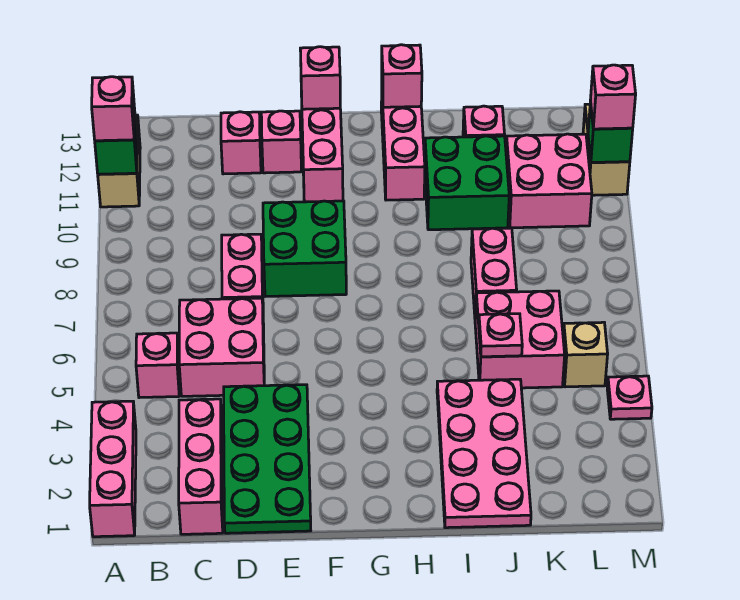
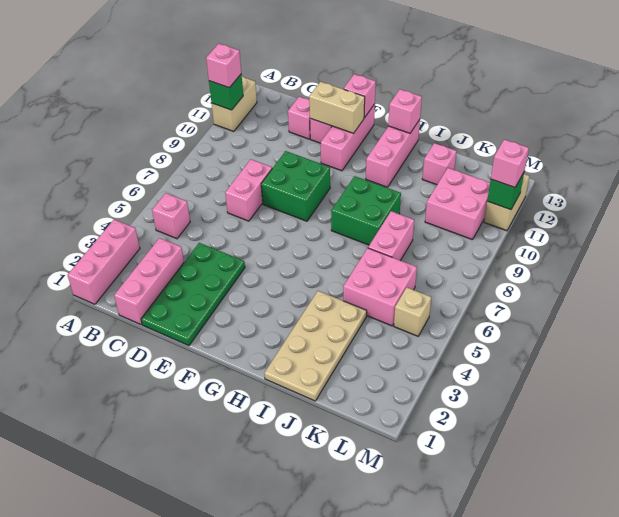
pink 2x2 brick [179,298,264,396] -> none
none -> tan 1x2 brick [309,82,365,134]
pink 2x4 plate [437,379,531,528] -> tan 2x4 plate [264,291,367,401]
green 2x2 brick [425,136,509,230] -> green 2x2 brick moved to [331,176,401,245]
pink 1x1 plate [479,314,522,357] -> none
pink 1x1 plate [607,376,652,419] -> none

